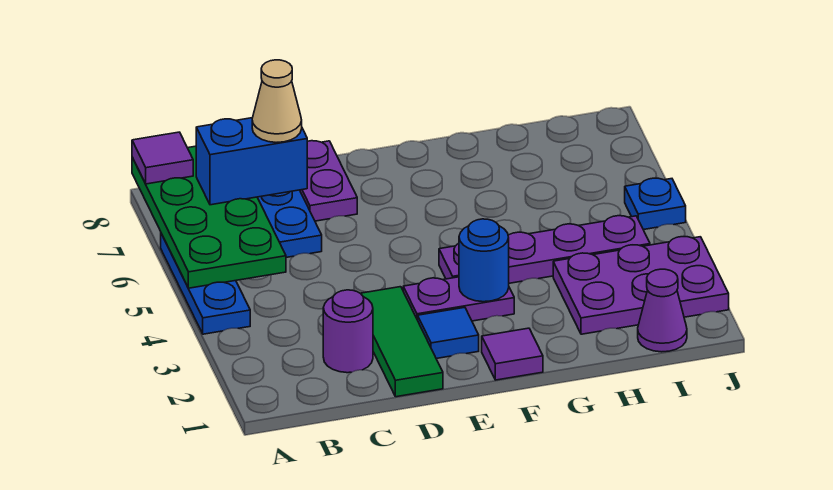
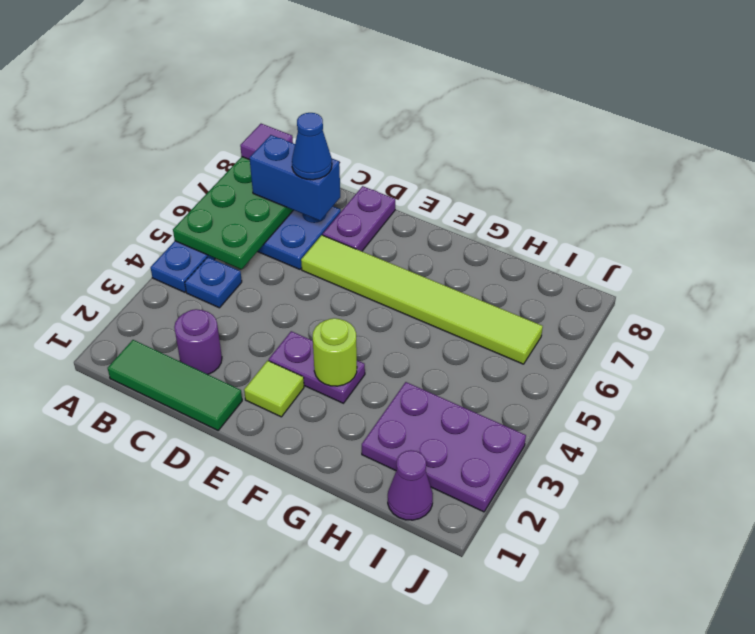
tan 1x1 cone [252,60,302,142] -> blue 1x1 cone [292,113,332,180]
green 1x3 tile [361,287,443,397] -> green 1x3 tile turned to [108,340,242,430]
none -> lime 1x6 tile [301,235,543,364]
blue 1x1 tile [418,307,479,359] -> lime 1x1 tile [244,361,304,417]
purple 1x1 tile [482,328,543,380] -> none
blue 1x1 round brick [459,219,509,302] -> lime 1x1 round brick [313,318,357,386]
purple 1x4 plate [439,216,650,283] -> none
blue 1x1 plate [625,178,686,230] -> blue 1x1 plate moved to [185,257,242,308]

